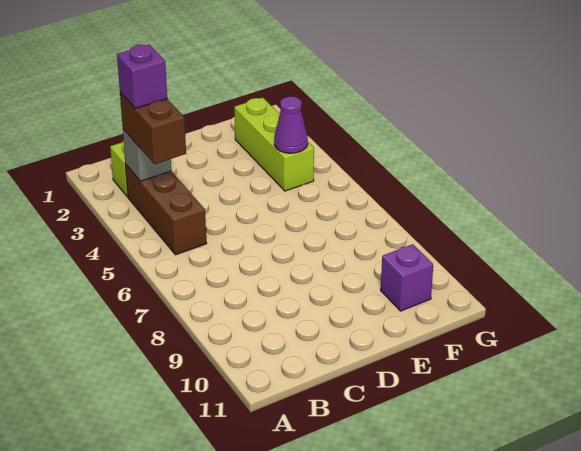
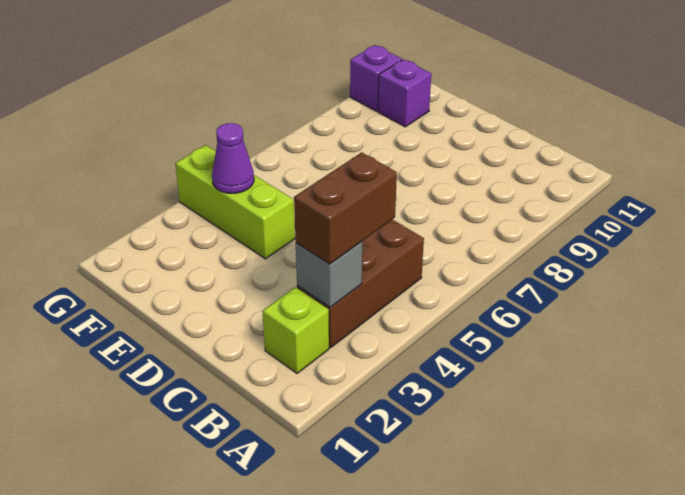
purple 1x1 brick [117,45,167,108] -> purple 1x1 brick moved to [350,45,402,111]
lime 1x3 brick [234,97,314,191] -> lime 1x3 brick turned to [175,145,295,259]

